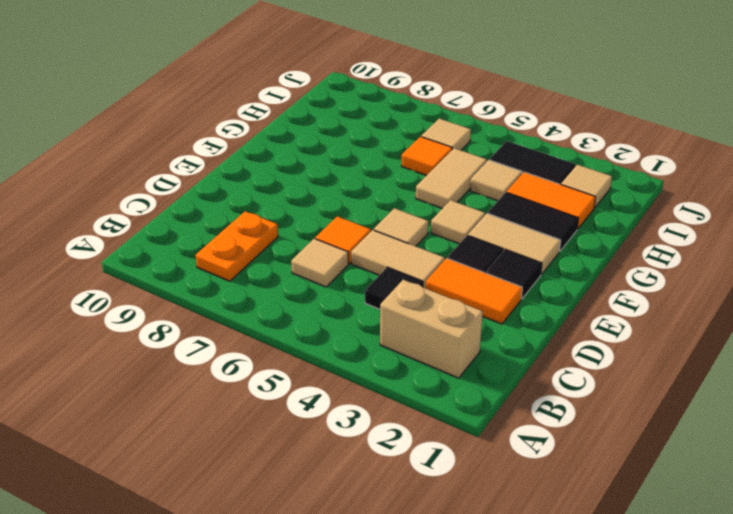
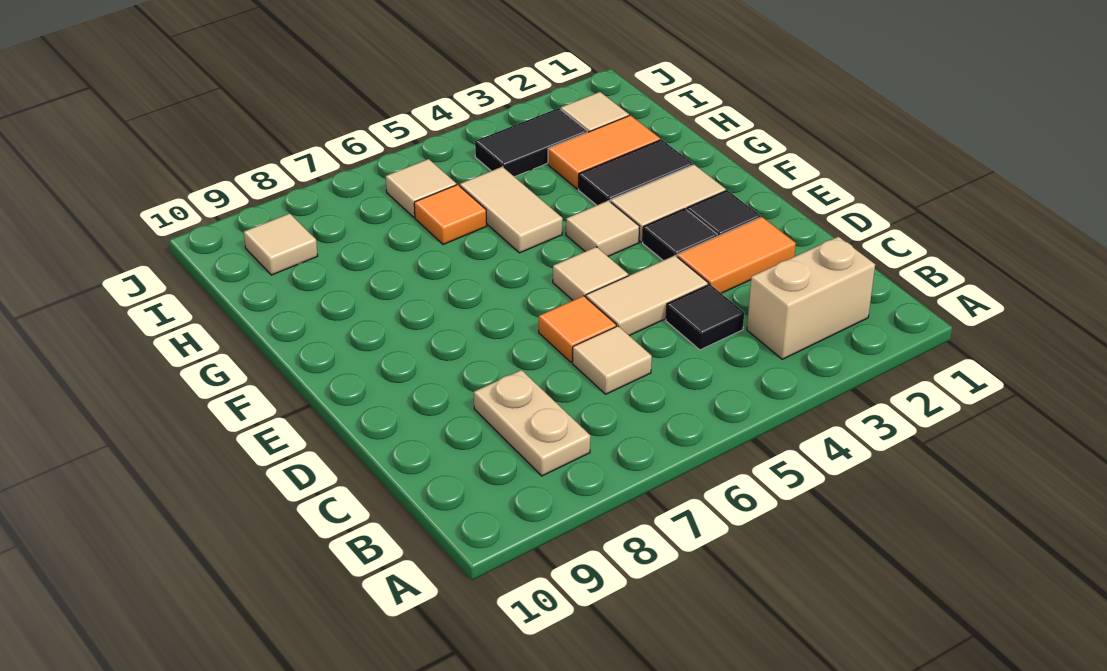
orange 1x2 plate [196,211,278,281] -> tan 1x2 plate [474,370,590,476]
tan 1x1 tile [470,160,522,201] -> tan 1x1 tile moved to [244,213,318,275]

